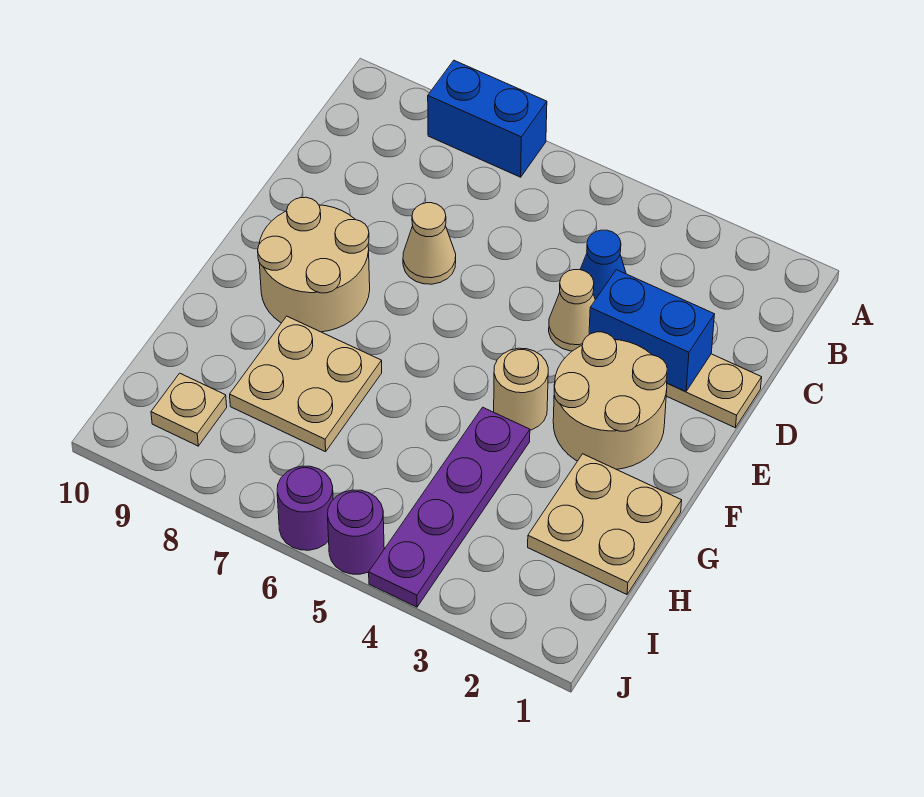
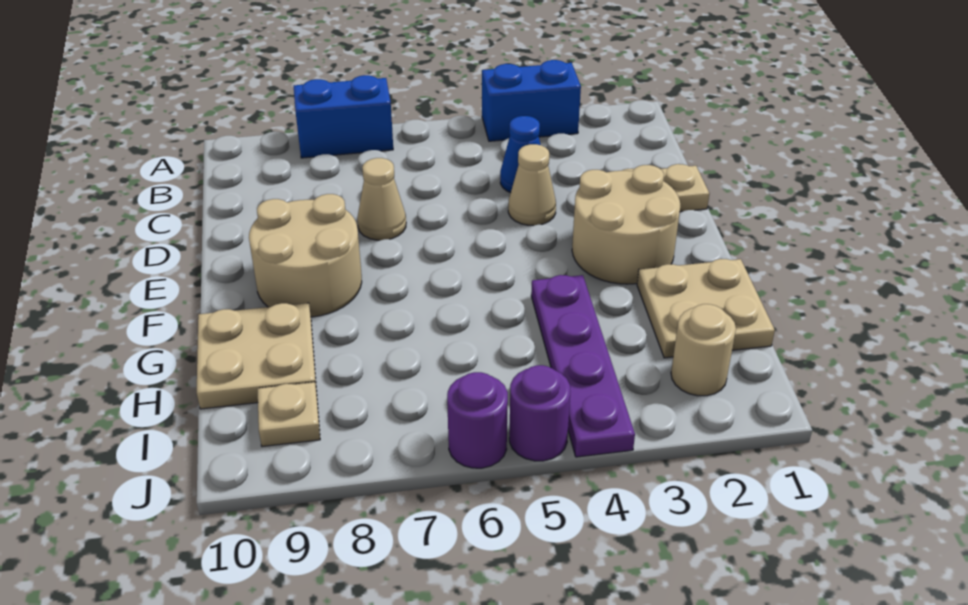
blue 1x2 brick [589,270,714,392] -> blue 1x2 brick moved to [482,60,581,141]
tan 1x1 round brick [494,348,548,430] -> tan 1x1 round brick moved to [671,304,736,396]
tan 2x2 plate [230,316,382,452] -> tan 2x2 plate moved to [197,303,317,409]

